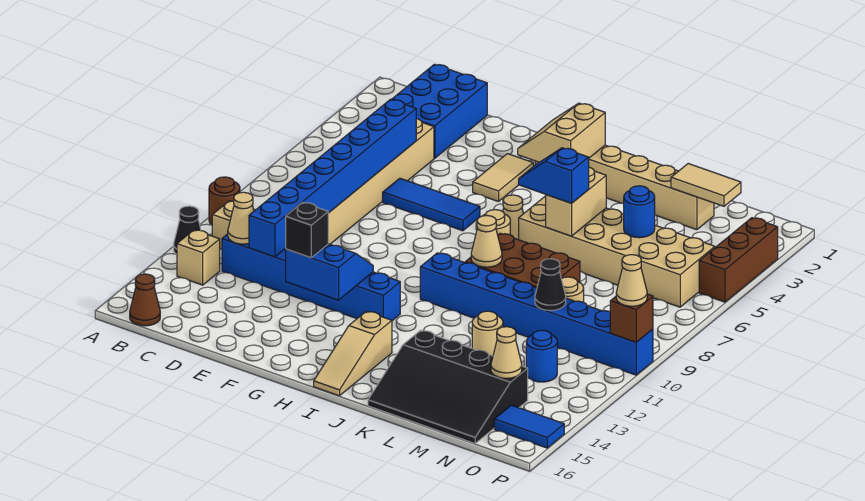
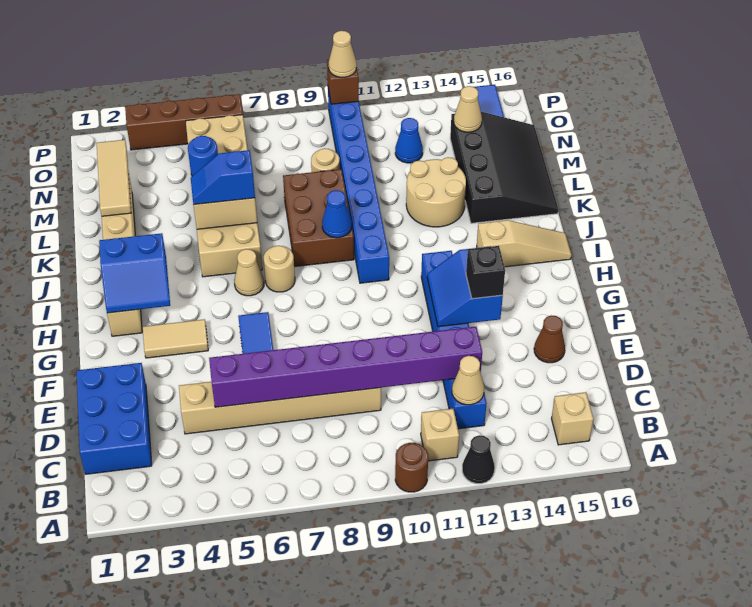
tan 1x1 brick [177,230,220,285] -> tan 1x1 brick moved to [551,392,593,445]
brown 1x1 cone [130,274,160,326] -> brown 1x1 cone moved to [534,316,565,363]
blue 2x3 brick [391,64,487,158] -> blue 2x3 brick turned to [76,363,152,474]
blue 1x8 brick [249,99,416,257] -> purple 1x8 brick [209,327,482,407]
tan 2x2 slope [518,103,605,162] -> blue 2x2 slope [99,233,170,313]
blue 1x2 slope [519,148,589,203] -> blue 1x2 slope turned to [191,150,255,205]
tan 1x1 cone [471,215,502,267] -> blue 1x1 cone [322,190,352,238]
tan 1x1 round brick [472,311,503,356] -> tan 2x2 round brick [406,157,466,227]
tan 1x2 tile [671,164,741,206] -> tan 1x3 tile [97,140,131,216]
black 1x1 cone [535,259,566,311] -> none
blue 1x1 round brick [526,330,557,382] -> blue 1x1 cone [395,118,423,163]
brown 1x3 brick [699,218,778,302] -> brown 1x4 brick [125,94,243,150]

